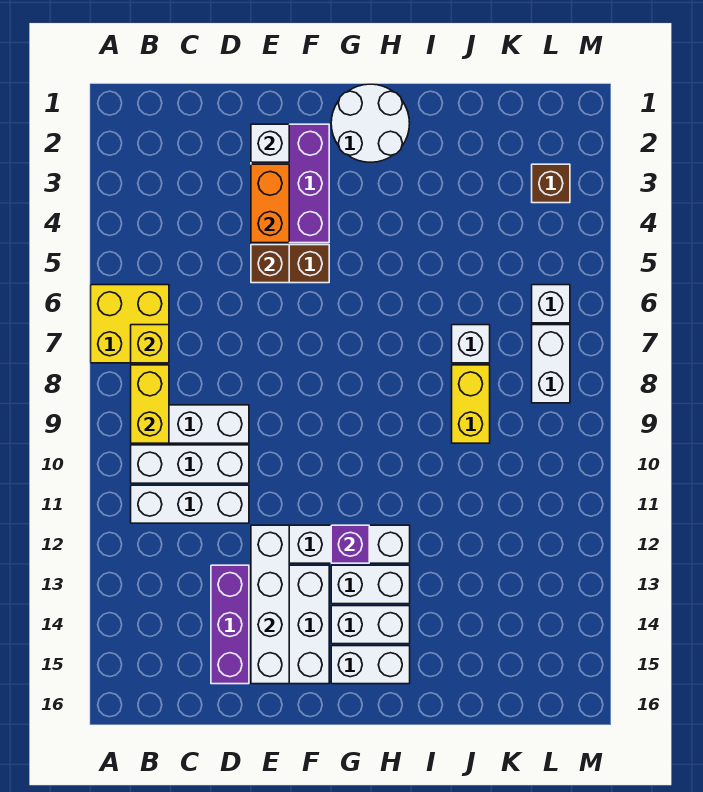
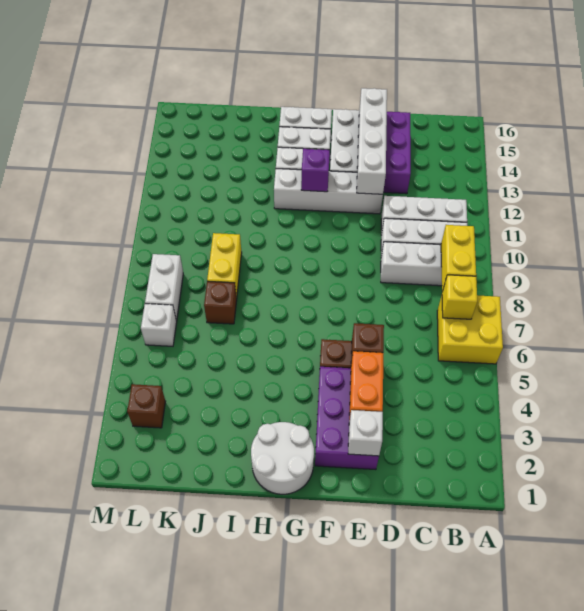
white 1x1 brick [452,325,490,363] -> brown 1x1 brick [204,281,237,324]

